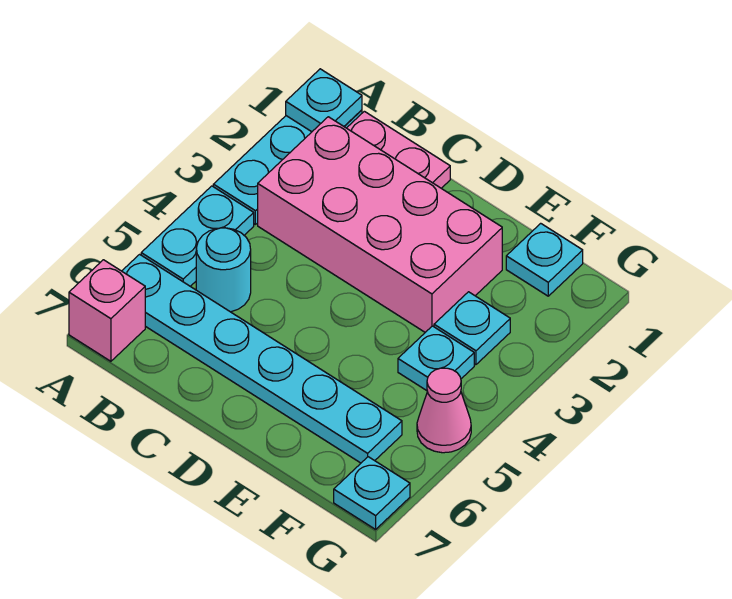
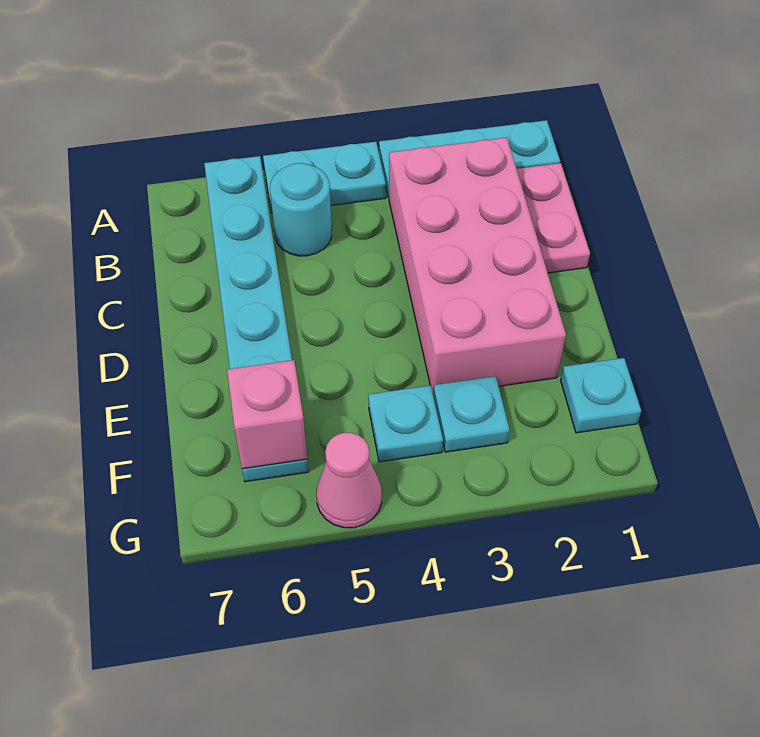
cyan 1x1 plate [286,69,362,132] -> none
pink 1x1 brick [69,260,145,361] -> pink 1x1 brick moved to [227,360,307,469]
cyan 1x1 plate [334,457,410,529] -> none

